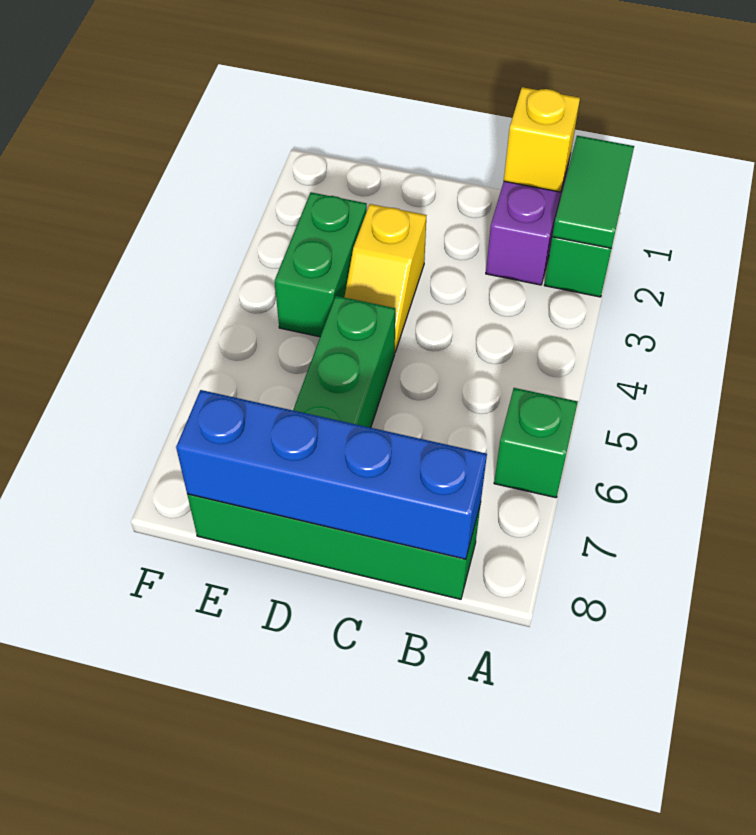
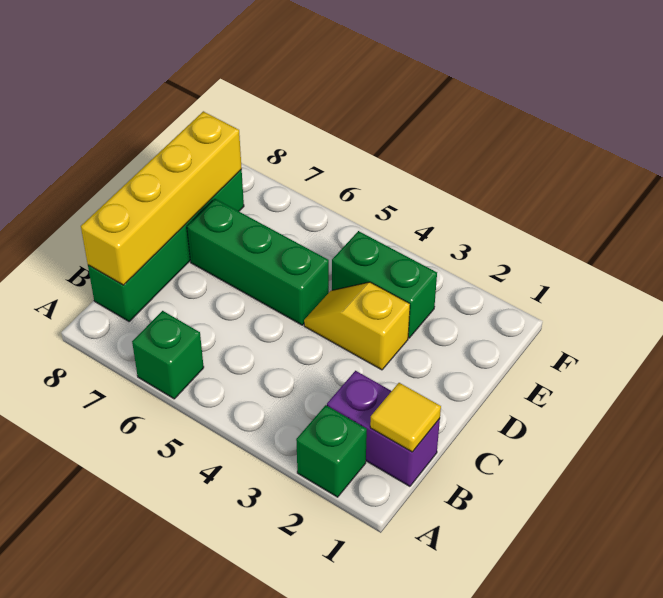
green 1x2 tile [552,136,634,248] -> none
yellow 1x1 brick [504,87,580,192] -> yellow 1x1 tile [370,383,441,452]
blue 1x4 brick [176,390,487,559] -> yellow 1x4 brick [81,111,242,285]

